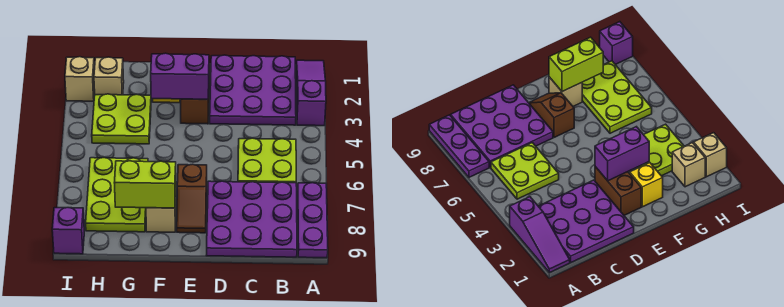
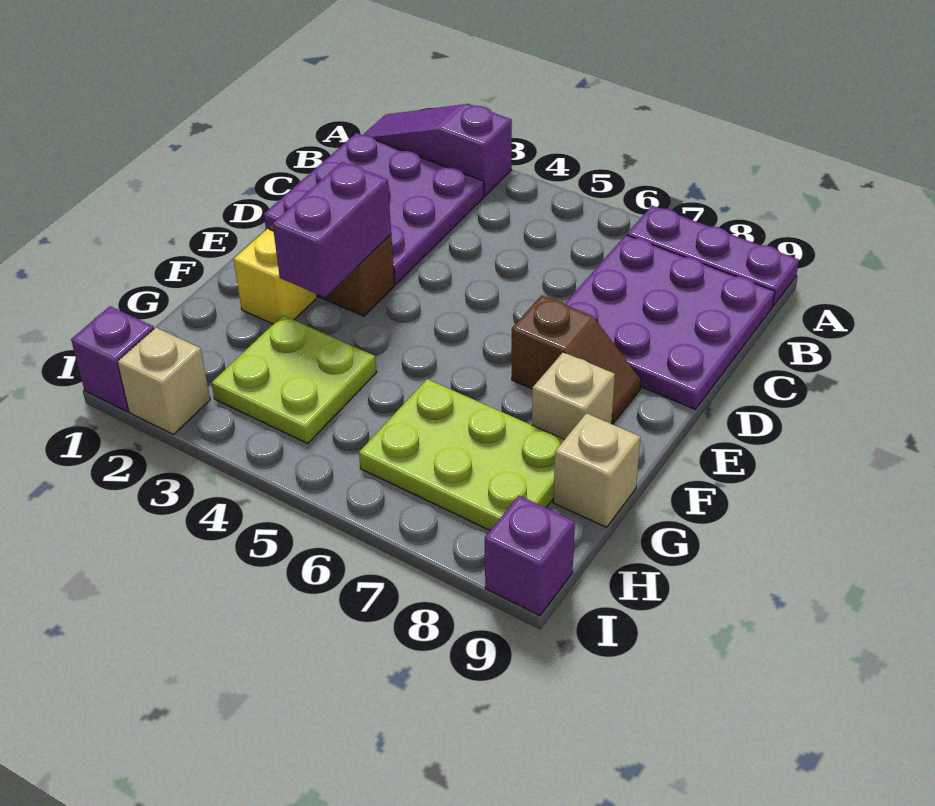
lime 2x2 plate [238,138,296,183] -> none
lime 1x2 brick [114,161,176,208] -> none
tan 1x1 brick [94,57,124,95] -> tan 1x1 brick moved to [553,413,640,527]
none -> purple 1x1 brick [71,306,154,412]

